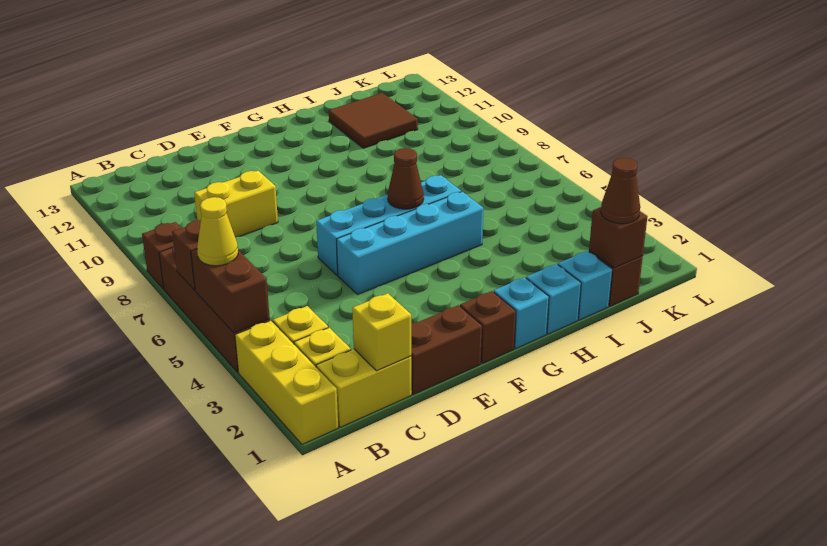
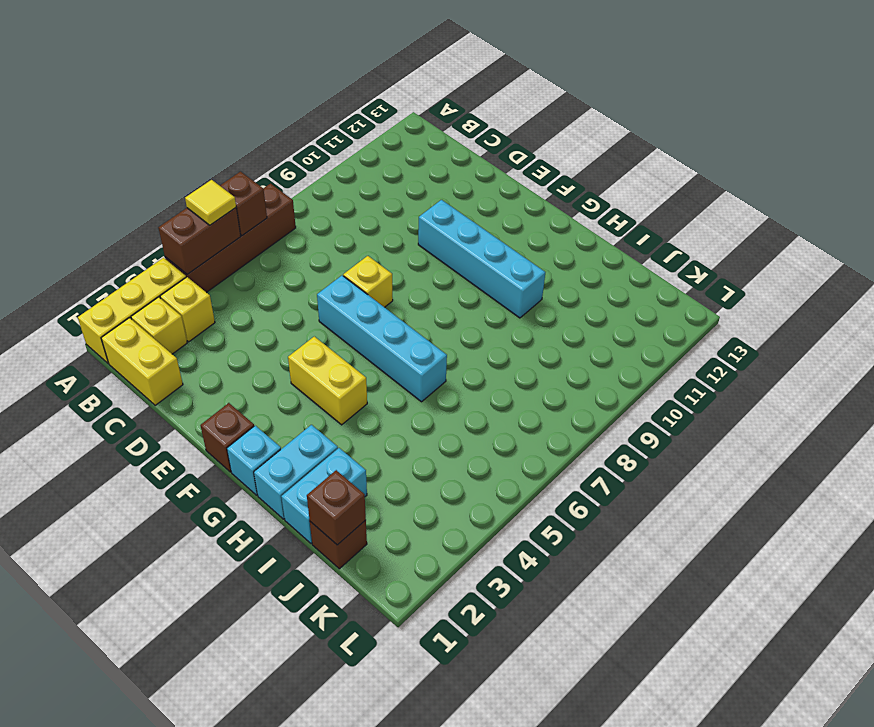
yellow 1x1 cone [197,197,238,266] -> yellow 1x1 tile [185,180,236,225]
brown 1x1 brick [142,222,181,289] -> none
yellow 1x1 brick [352,293,411,371] -> yellow 1x1 brick moved to [343,256,393,307]
yellow 1x2 brick [194,171,278,237] -> yellow 1x2 brick moved to [288,336,367,425]
brown 1x2 brick [411,305,482,395] -> none
cyan 1x4 brick [336,192,483,294] -> cyan 1x4 brick moved to [418,200,545,318]
brown 1x1 cone [388,148,424,209] -> none
cyan 1x1 brick [526,264,581,334] -> cyan 1x2 brick [254,425,338,519]
cyan 1x1 brick [558,251,612,320] -> cyan 1x2 brick [281,448,367,544]
brown 2x2 tile [329,93,418,148] -> none
brown 1x1 cone [601,158,640,224] -> none

